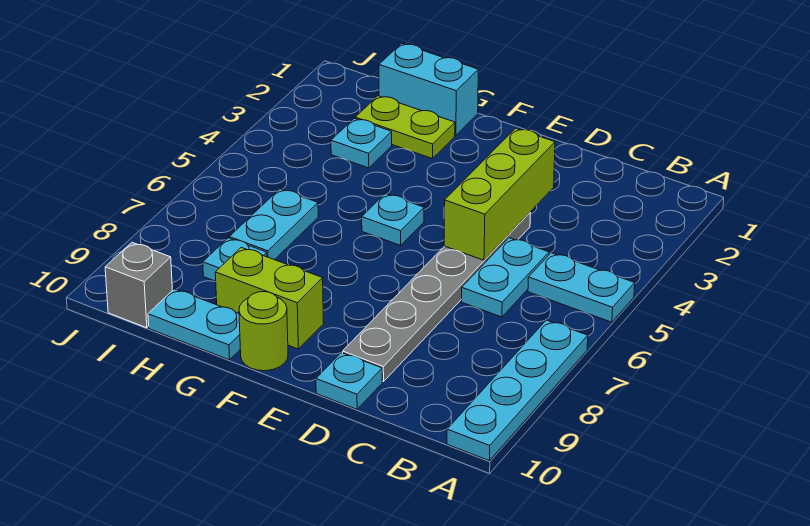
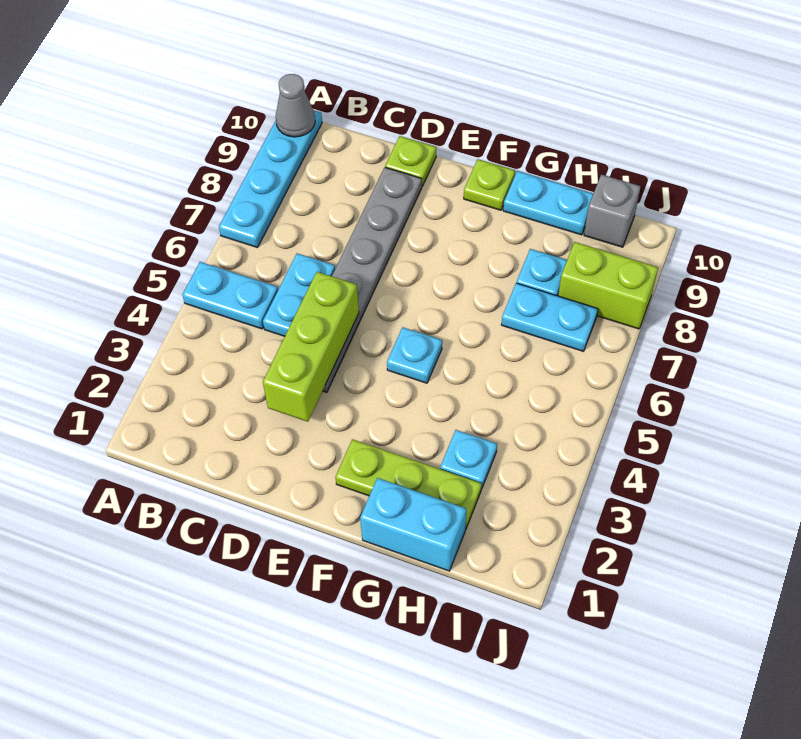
none -> grey 1x1 cone [276,74,315,137]
cyan 1x1 plate [316,352,382,409] -> lime 1x1 plate [385,136,436,186]
lime 1x2 brick [215,247,324,349] -> lime 1x2 brick moved to [558,242,658,329]
lime 1x1 round brick [239,292,288,371] -> lime 1x1 plate [464,159,515,210]
lime 1x2 plate [355,96,455,159] -> lime 1x3 plate [336,439,482,529]
cyan 1x2 plate [229,189,318,260] -> cyan 1x2 plate turned to [502,283,598,351]

